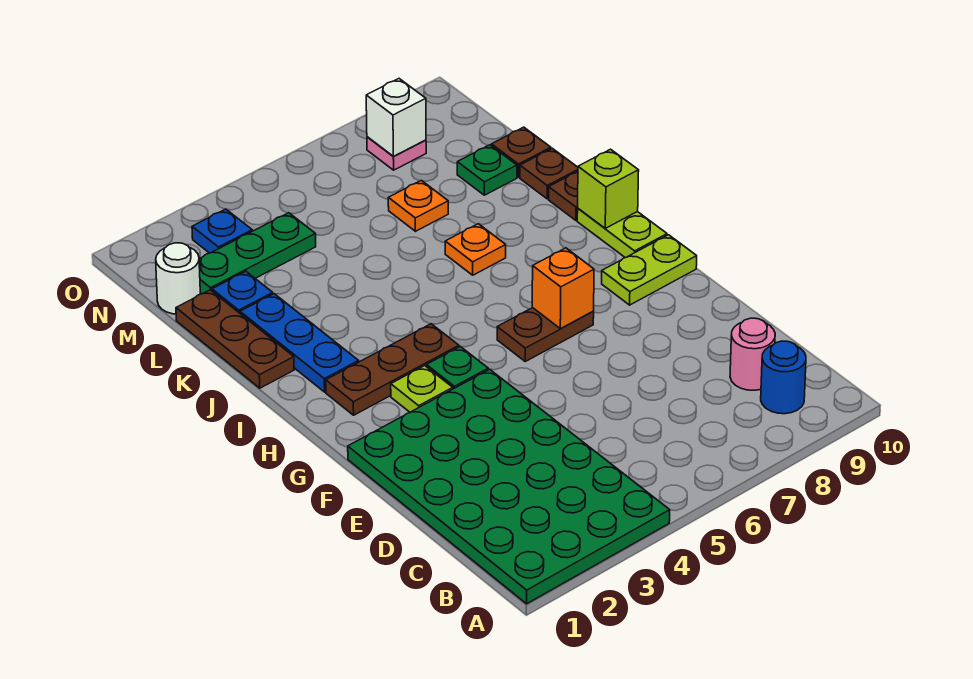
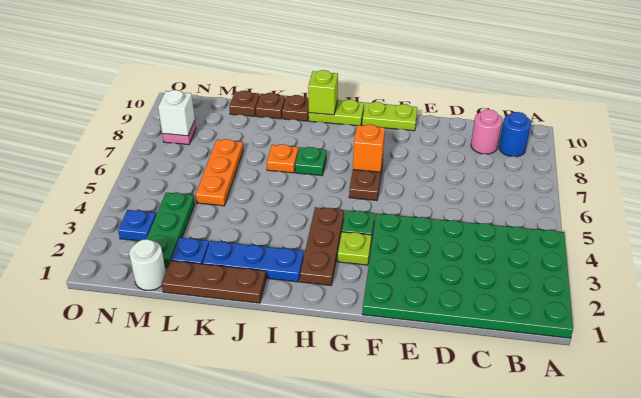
lime 1x2 plate [602,235,697,305] -> lime 1x2 plate turned to [362,102,417,131]
orange 1x1 plate [388,180,448,231] -> orange 1x3 plate [196,139,243,206]
green 1x1 plate [457,145,517,195] -> green 1x1 plate moved to [295,147,326,176]

